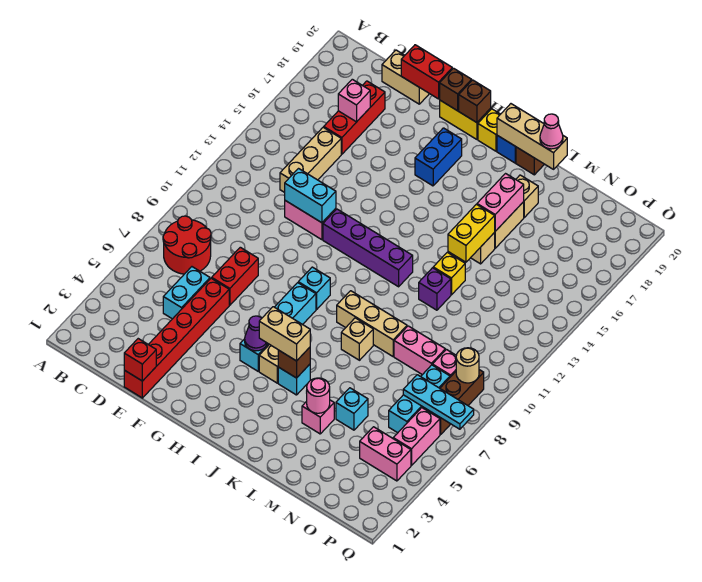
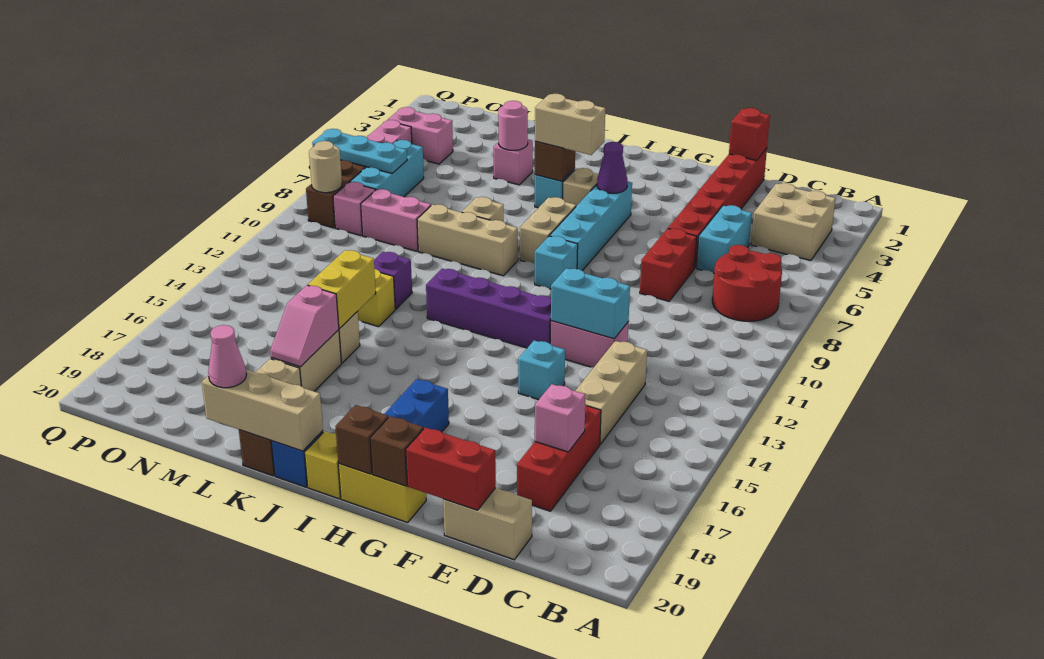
none -> tan 2x2 brick [751,183,835,261]
none -> tan 1x2 brick [520,197,576,264]
pink 1x2 brick [477,174,524,231] -> pink 1x2 slope [270,285,339,367]
cyan 1x1 brick [336,388,368,430] -> cyan 1x1 brick moved to [518,340,565,400]

